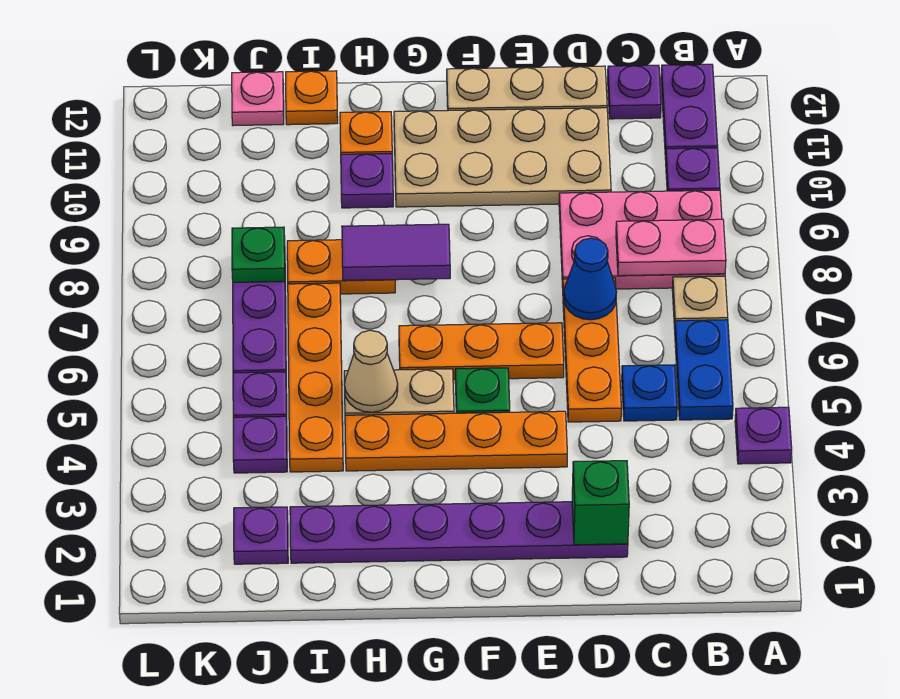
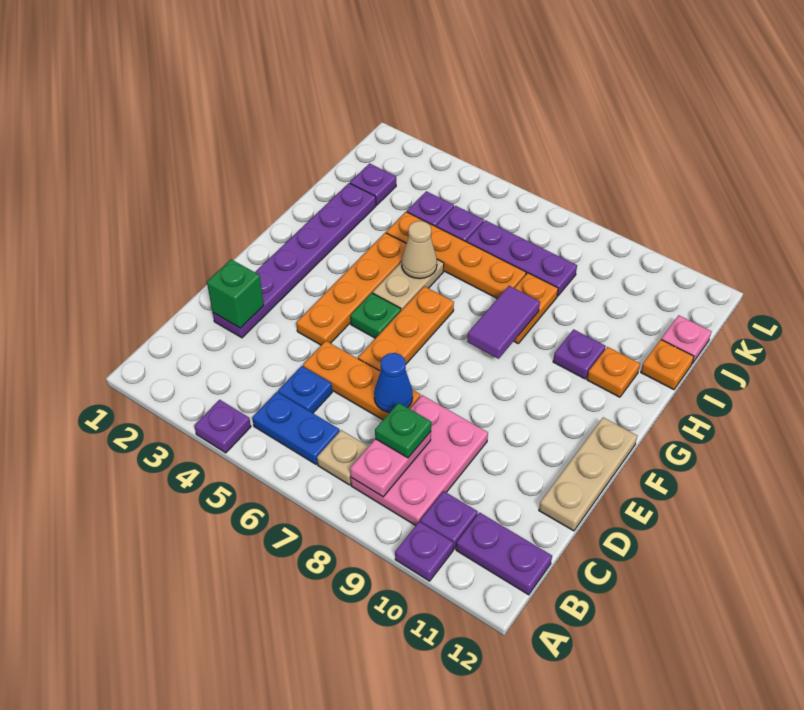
purple 1x1 plate [608,65,661,119] -> purple 1x1 plate moved to [395,522,454,581]
tan 2x4 plate [394,108,611,207] -> none
green 1x1 plate [232,227,285,282] -> green 1x1 plate moved to [375,403,431,458]

